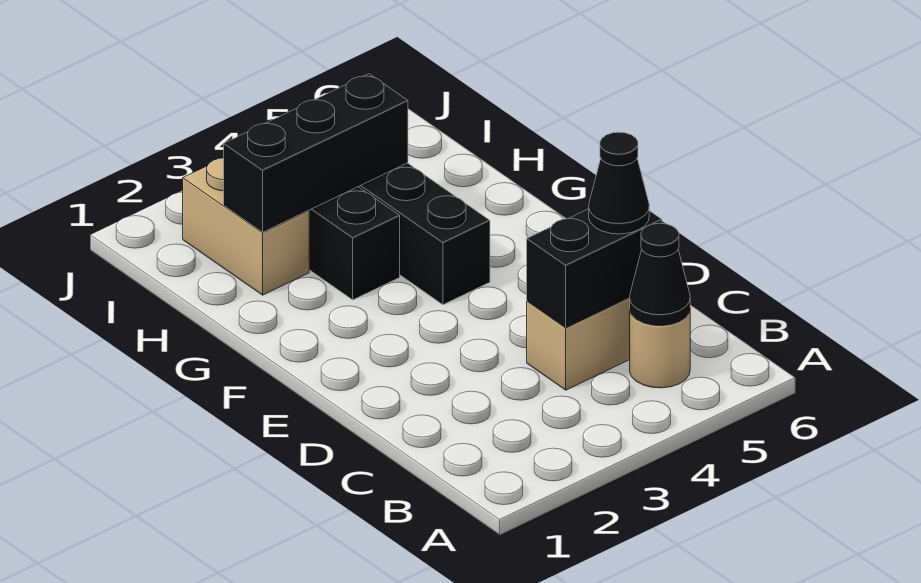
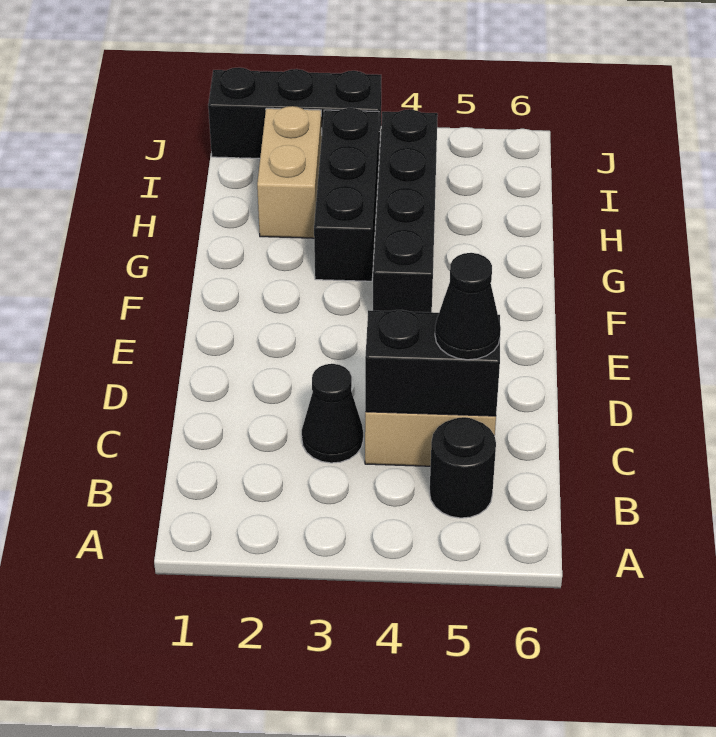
tan 1x1 round brick [630,312,690,388] -> black 1x1 round brick [430,417,496,518]
black 1x1 cone [630,223,690,325] -> black 1x1 cone moved to [302,364,363,463]
black 1x3 brick [224,74,408,232] -> black 1x3 brick moved to [208,68,381,158]

